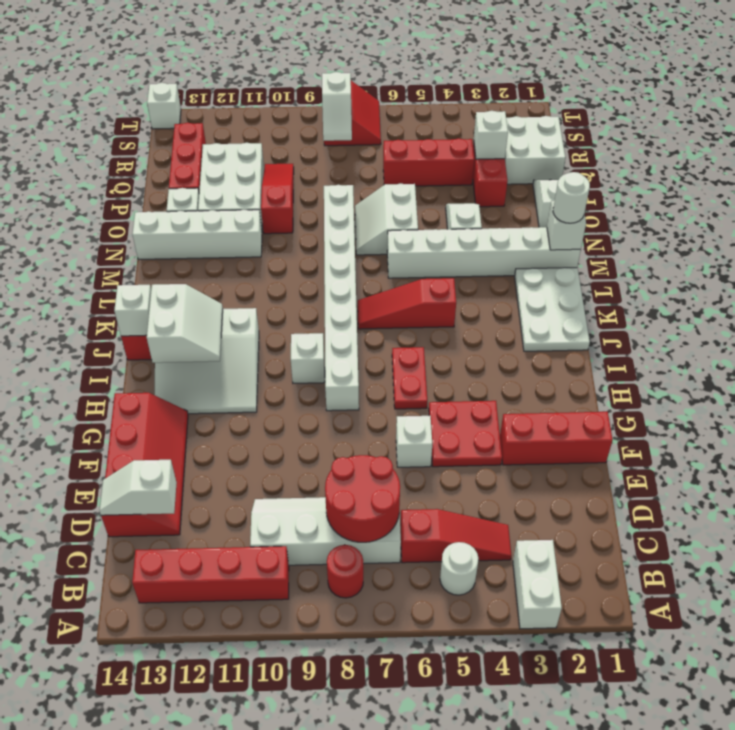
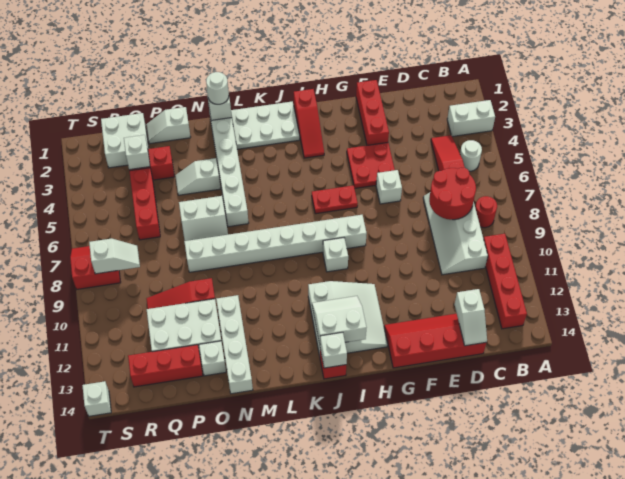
red 1x3 slope [358,278,456,329] -> red 1x3 slope moved to [294,89,324,158]

